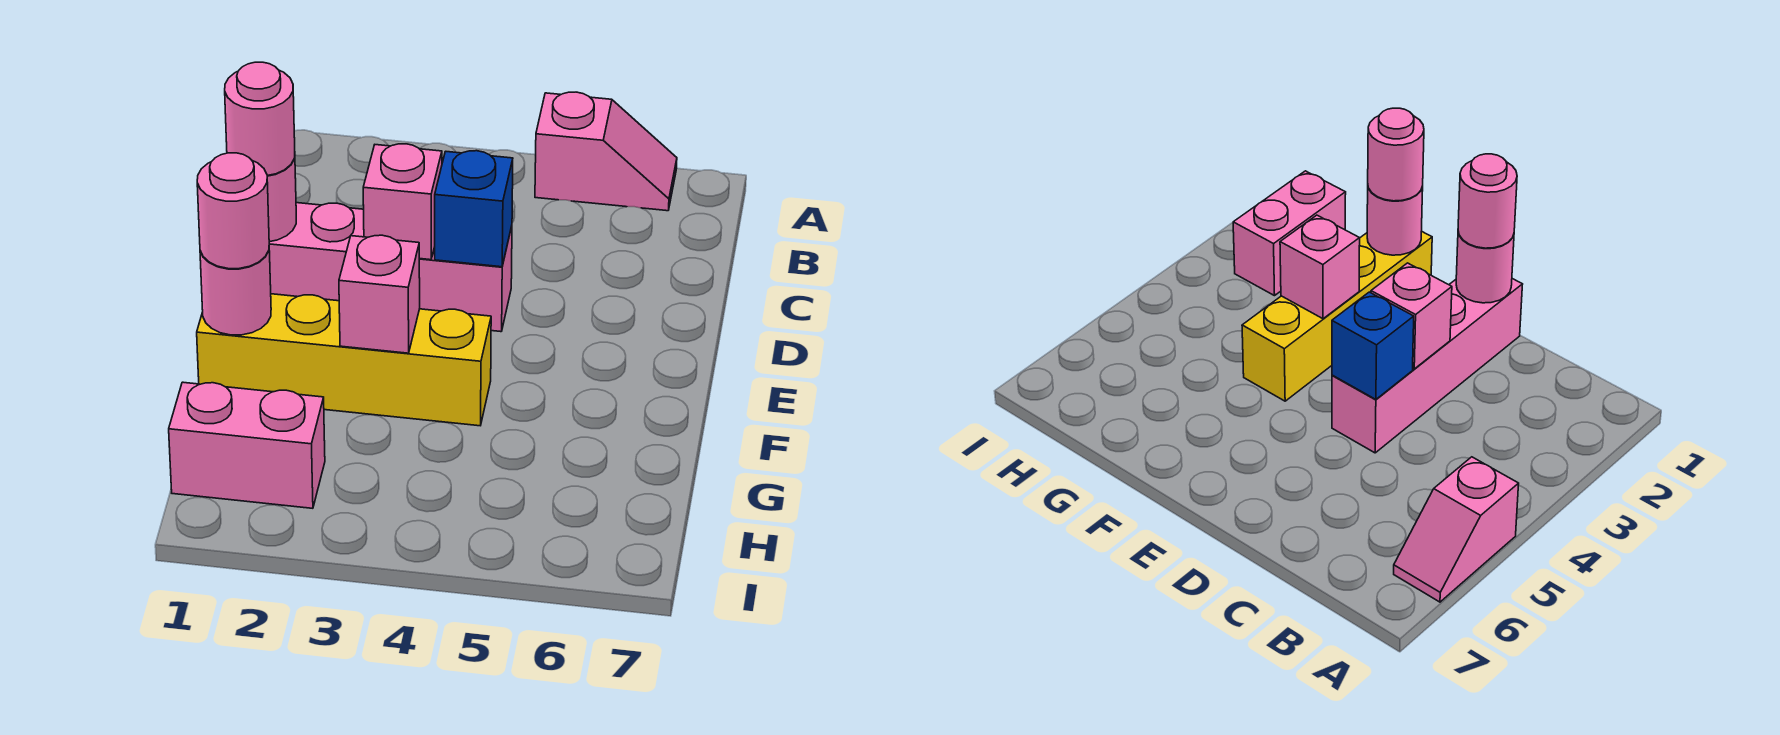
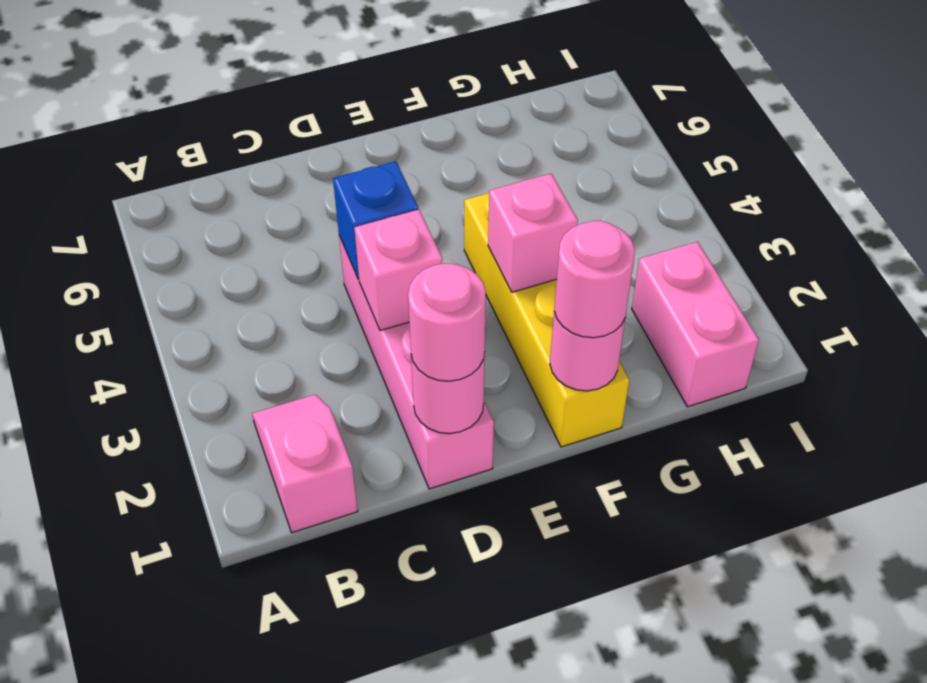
pink 1x2 slope [535,92,677,211] -> pink 1x2 slope moved to [252,395,358,533]

